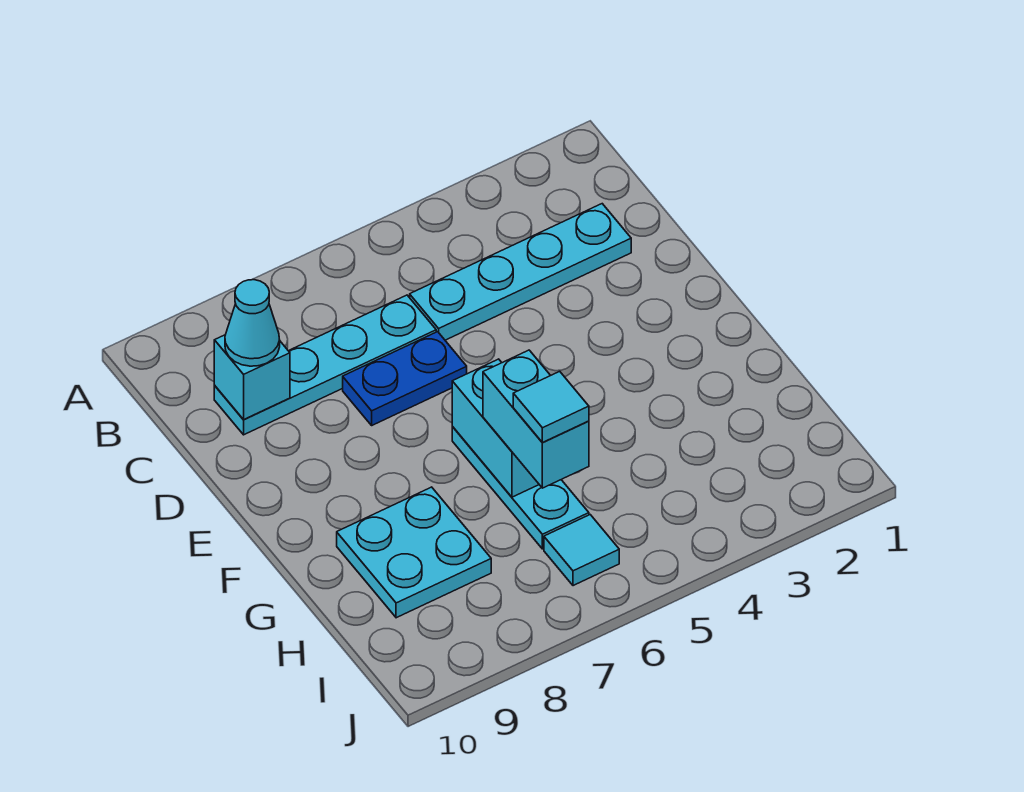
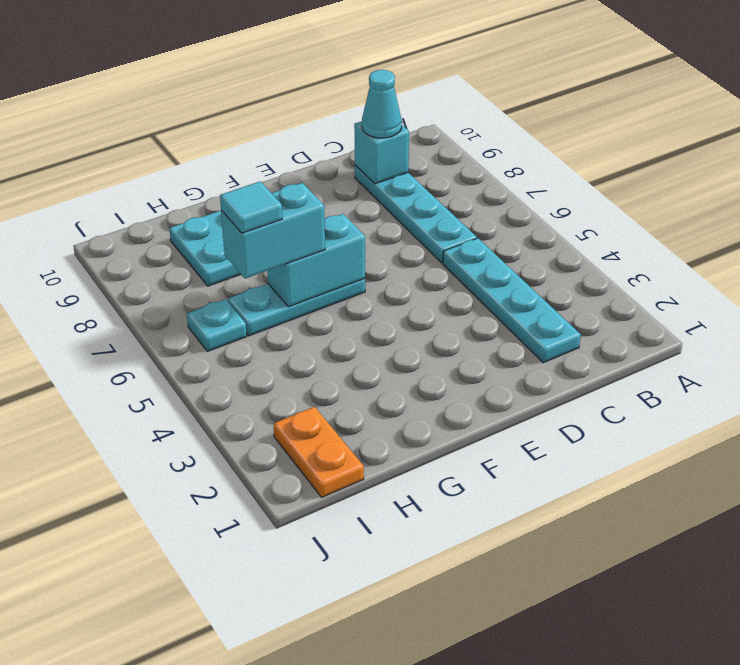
blue 1x2 plate [343,332,467,425] -> none
none -> orange 1x2 plate [274,407,364,497]
cyan 1x1 tile [544,515,619,586] -> cyan 1x1 plate [187,299,247,351]

